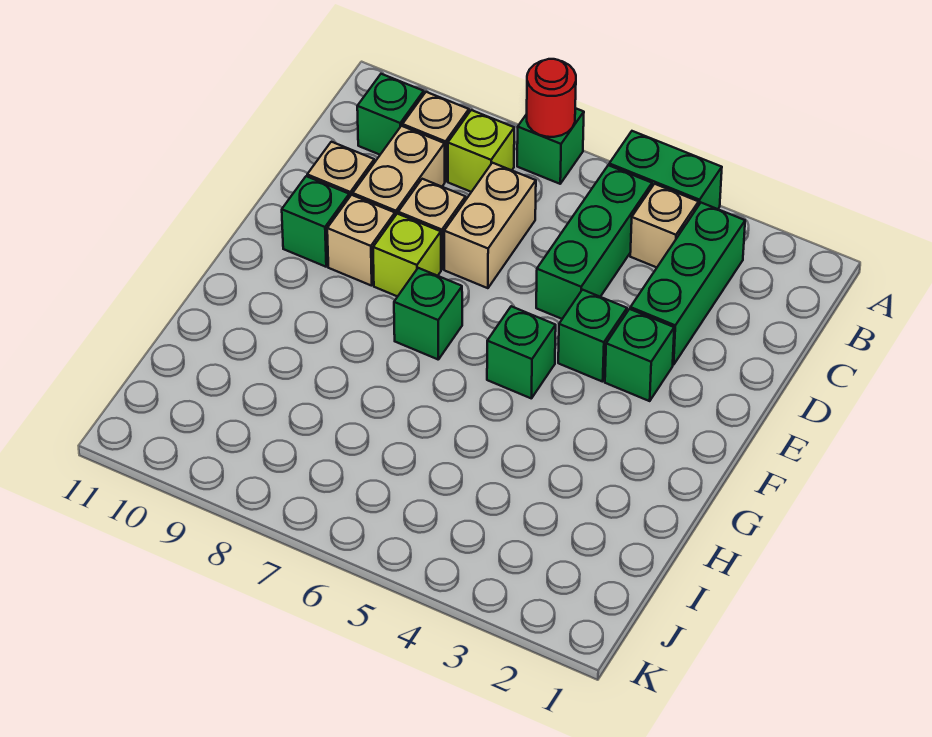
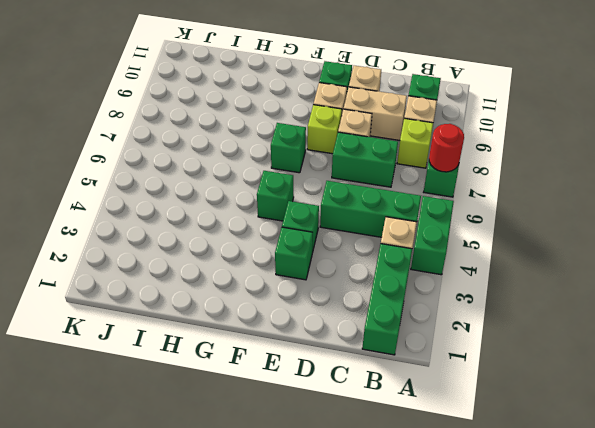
green 1x3 brick [630,203,745,365] -> green 1x3 brick turned to [362,244,412,355]
tan 1x2 brick [444,163,536,288] -> green 1x2 brick [332,132,398,187]

